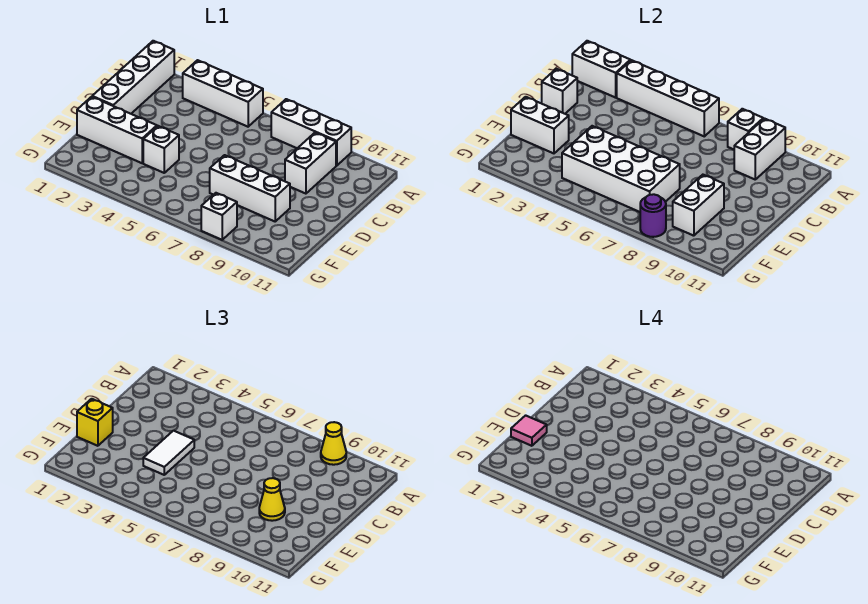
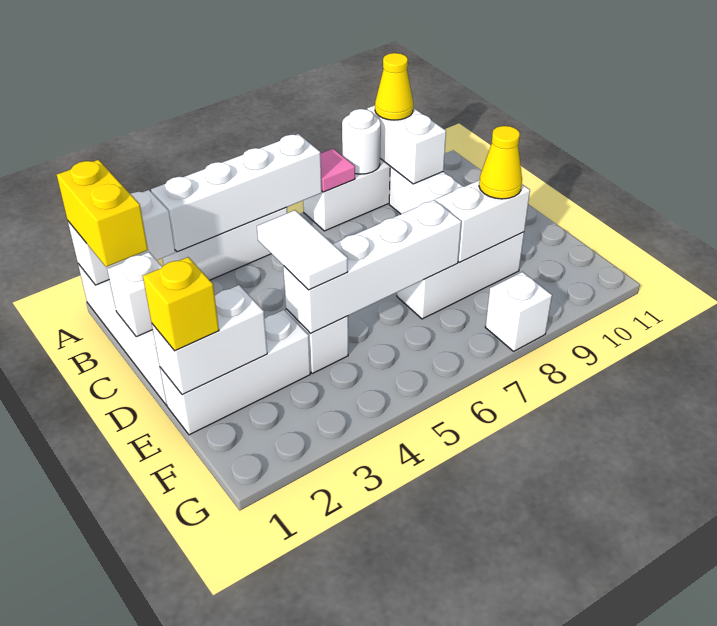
none -> yellow 1x2 brick [57,160,148,267]
white 1x1 brick [728,109,763,149] -> white 1x1 round brick [342,109,381,174]
pink 1x1 tile [511,415,547,446] -> pink 1x1 tile moved to [320,149,355,192]
white 2x4 brick [562,126,680,212] -> white 1x4 brick [283,200,461,334]
white 1x2 brick [673,175,724,236] -> white 1x2 brick turned to [436,180,530,262]
purple 1x1 round brick [640,194,666,237] -> none

